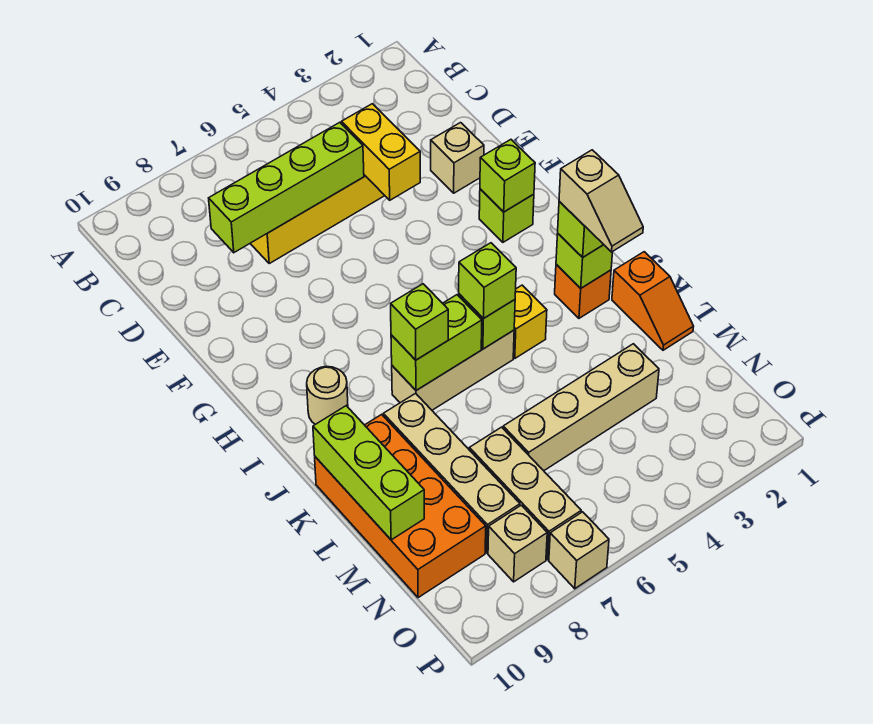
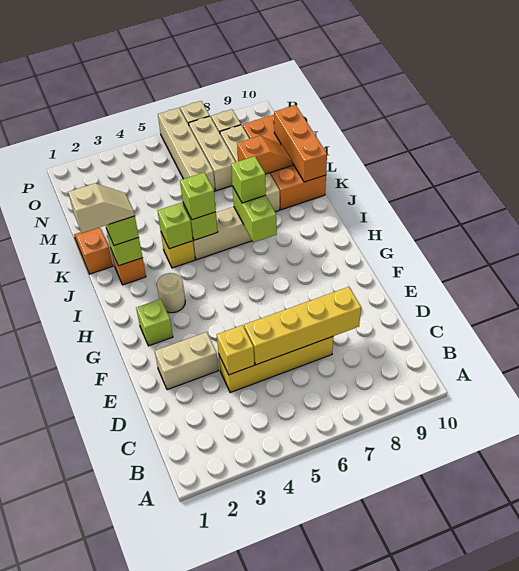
yellow 1x2 brick [341,104,420,200] -> yellow 1x1 brick [217,325,254,375]
lime 1x4 brick [209,122,364,253] -> yellow 1x4 brick [244,287,361,365]
tan 1x1 brick [431,123,484,193] -> tan 1x2 brick [155,332,218,390]
lime 1x1 brick [480,140,535,212] -> lime 1x1 brick moved to [158,203,193,249]
tan 1x1 round brick [307,367,348,424] -> tan 1x1 round brick moved to [157,273,185,313]
tan 1x2 slope [559,150,643,252] -> tan 1x2 slope turned to [68,183,135,233]
lime 1x2 brick [391,295,482,391] -> lime 1x2 brick turned to [233,188,277,242]
lime 1x3 brick [313,406,424,540] -> orange 1x3 brick [274,105,327,182]
none -> orange 1x2 slope [237,136,293,174]
tan 1x4 brick [503,344,659,471] -> tan 1x4 brick turned to [158,108,215,191]

